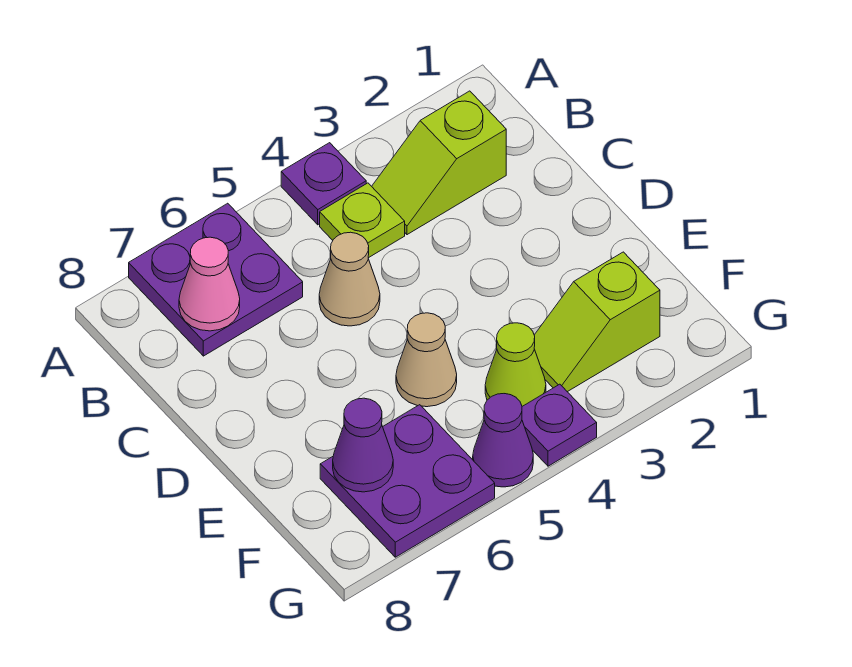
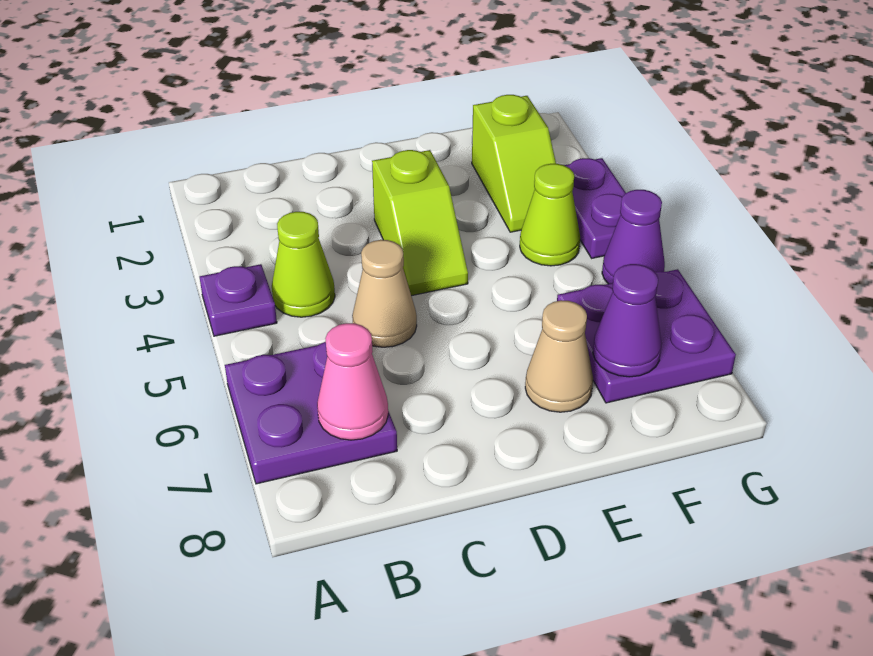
lime 1x2 slope [372,91,506,235] -> lime 1x2 slope moved to [372,150,468,296]
lime 1x1 plate [320,183,405,258] -> lime 1x1 cone [272,212,335,317]
tan 1x1 cone [396,313,457,407] -> tan 1x1 cone moved to [525,300,593,412]
purple 1x1 plate [522,384,597,466] -> purple 1x2 plate [565,158,626,258]

